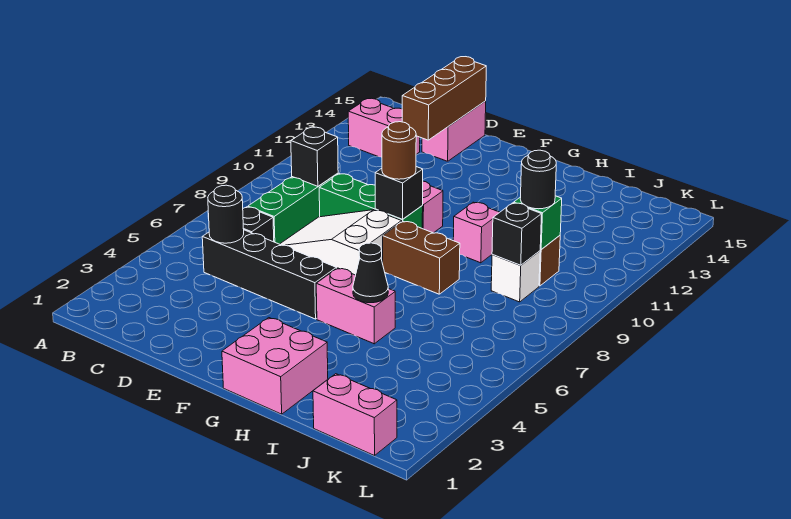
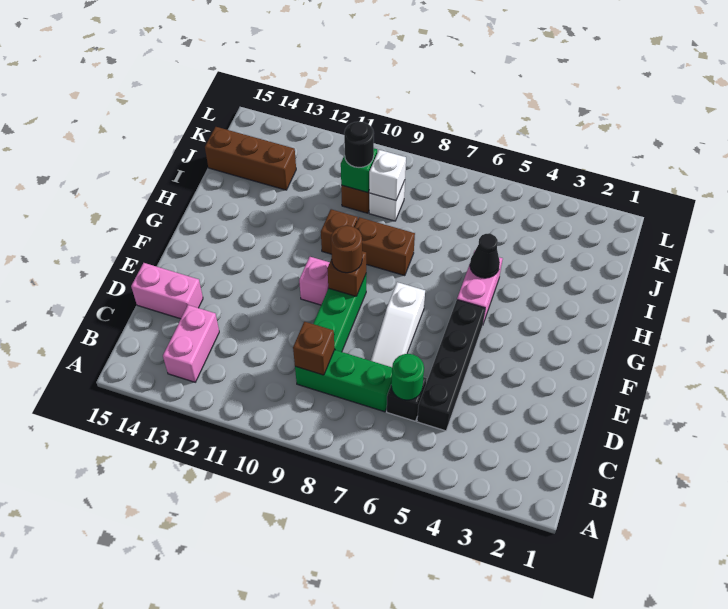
black 1x1 round brick [208,185,244,243] -> none
none -> green 1x1 round brick [391,354,424,400]
black 1x1 brick [291,127,338,186] -> brown 1x1 brick [293,322,335,375]
white 2x3 slope [280,210,402,275] -> white 1x3 slope [371,282,425,367]
brown 1x3 brick [402,57,486,140] -> brown 1x3 brick moved to [205,127,296,190]
black 1x1 brick [375,167,423,219] -> brown 1x1 brick [327,251,366,296]
pink 2x2 brick [222,318,328,414] -> none
brown 1x2 brick [383,221,460,294] -> brown 1x2 brick turned to [355,217,415,276]
pink 1x1 brick [453,202,500,263] -> brown 1x1 brick [321,209,358,254]
pink 1x2 brick [313,374,397,456] -> none
black 1x1 brick [492,203,542,265] -> white 1x1 brick [369,150,406,200]

